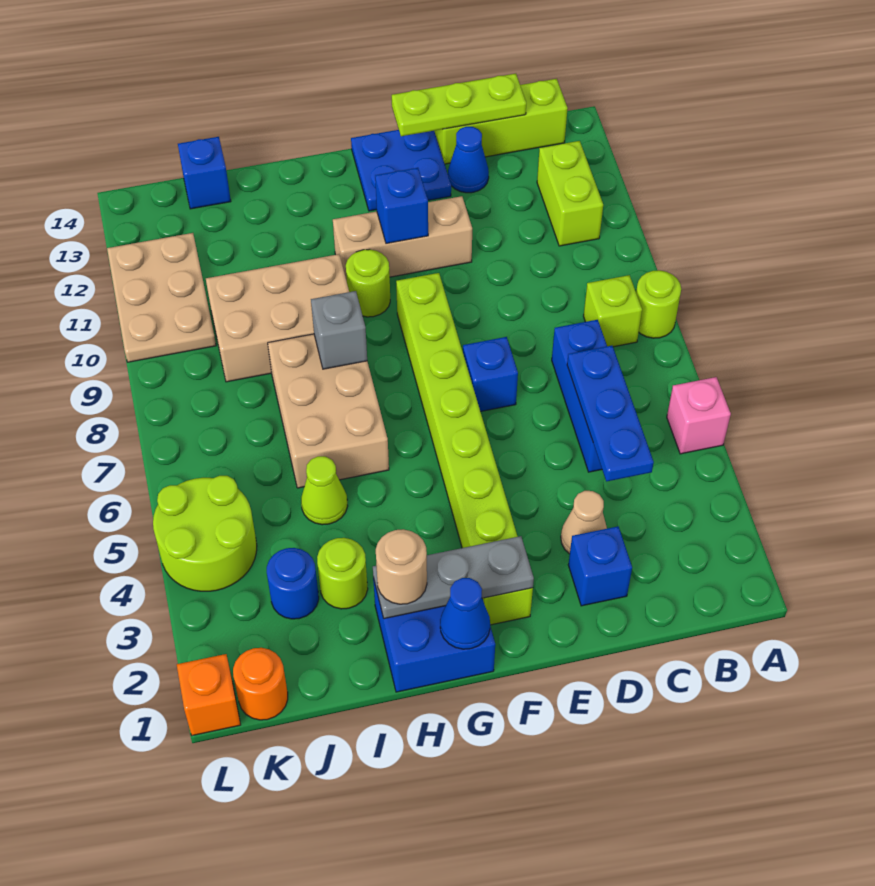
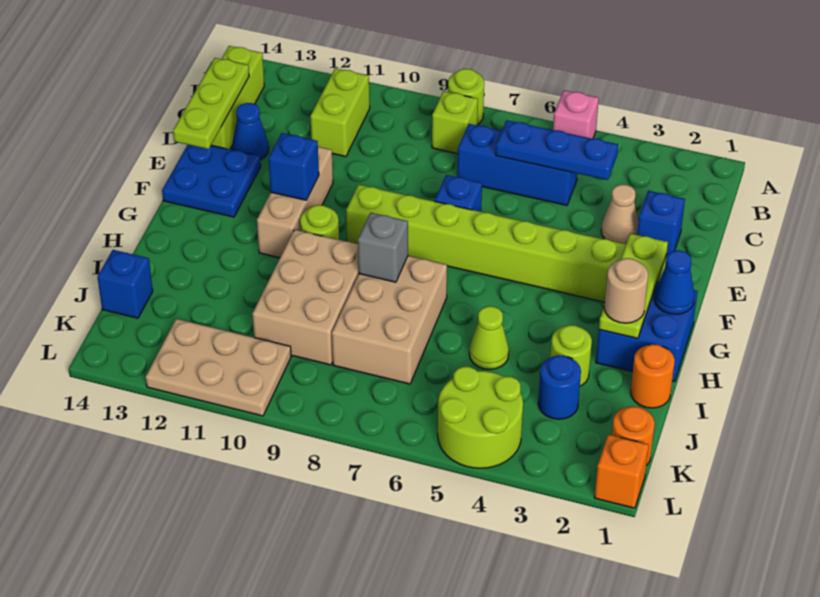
lime 1x2 brick [537,141,603,246] -> lime 1x2 brick turned to [310,68,370,157]
grey 1x3 plate [373,536,534,619] -> lime 1x3 plate [599,234,668,339]
tan 2x3 brick [268,334,389,488] -> tan 2x3 brick turned to [332,256,447,384]
none -> orange 1x1 round brick [630,344,675,408]

